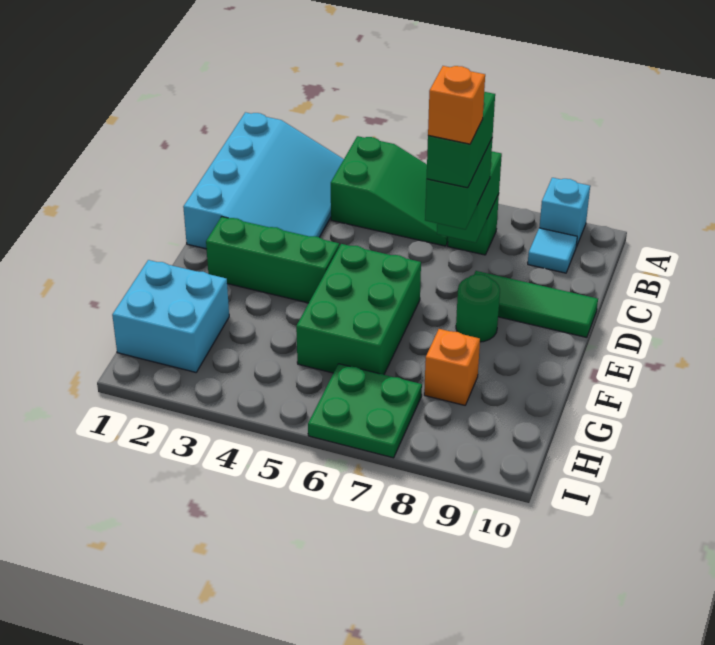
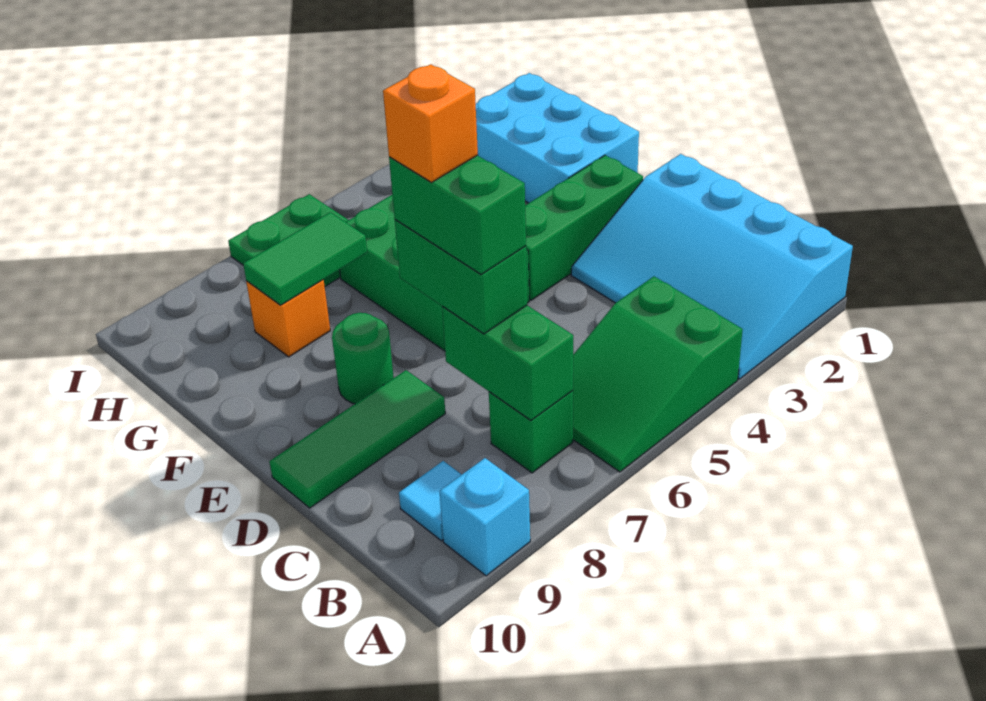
cyan 2x2 brick [112,260,229,372] -> cyan 2x3 brick [476,73,639,203]
none -> green 1x2 tile [243,212,367,305]

